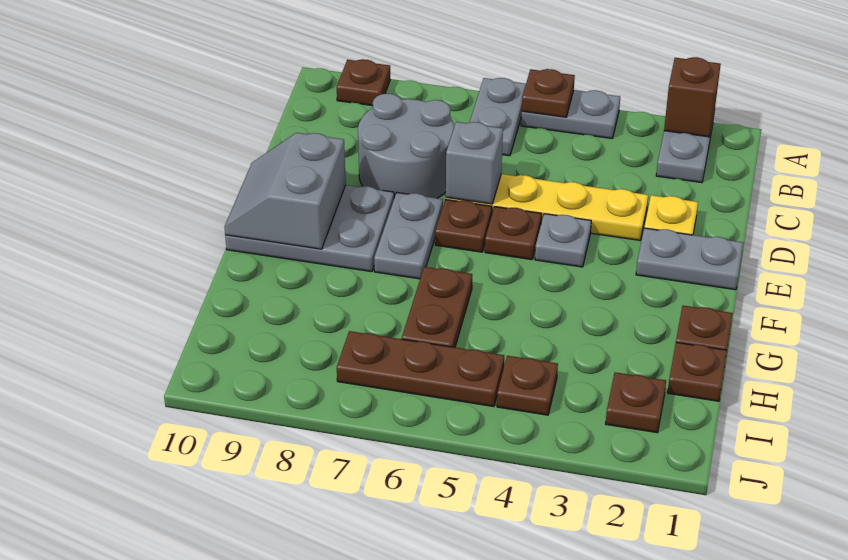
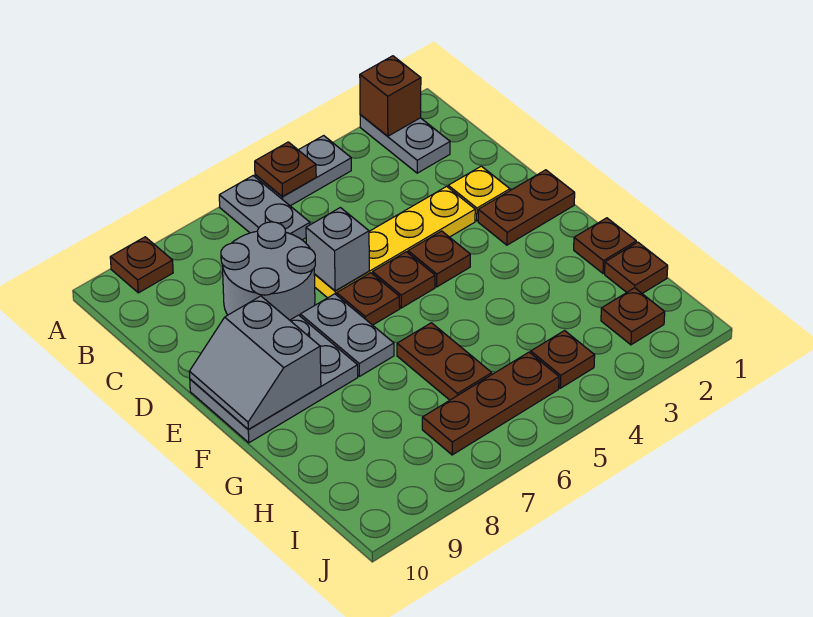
grey 1x2 plate [636,228,743,290] -> brown 1x2 plate [478,170,575,245]
grey 1x1 plate [535,214,591,267] -> brown 1x1 plate [408,231,470,287]

